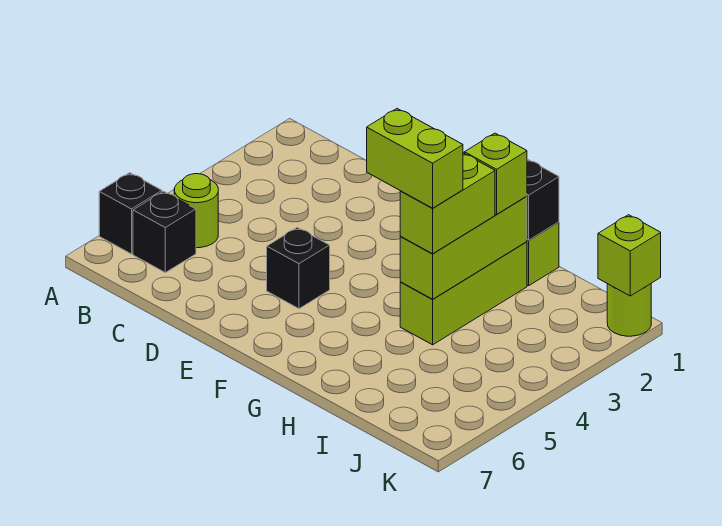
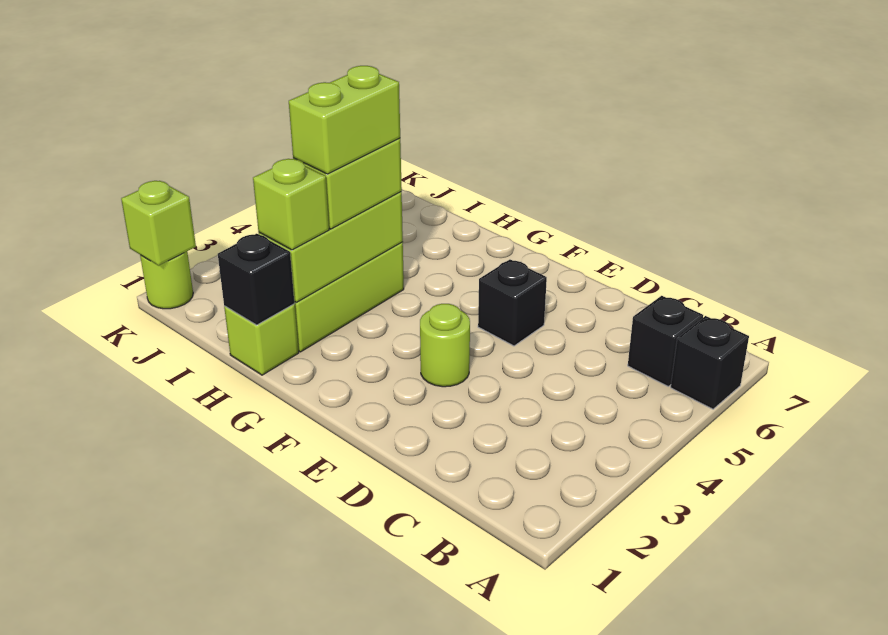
lime 1x1 round brick [174,174,218,248] -> lime 1x1 round brick moved to [420,304,470,387]
lime 1x2 brick [367,109,463,208] -> lime 1x2 brick turned to [289,66,400,174]

